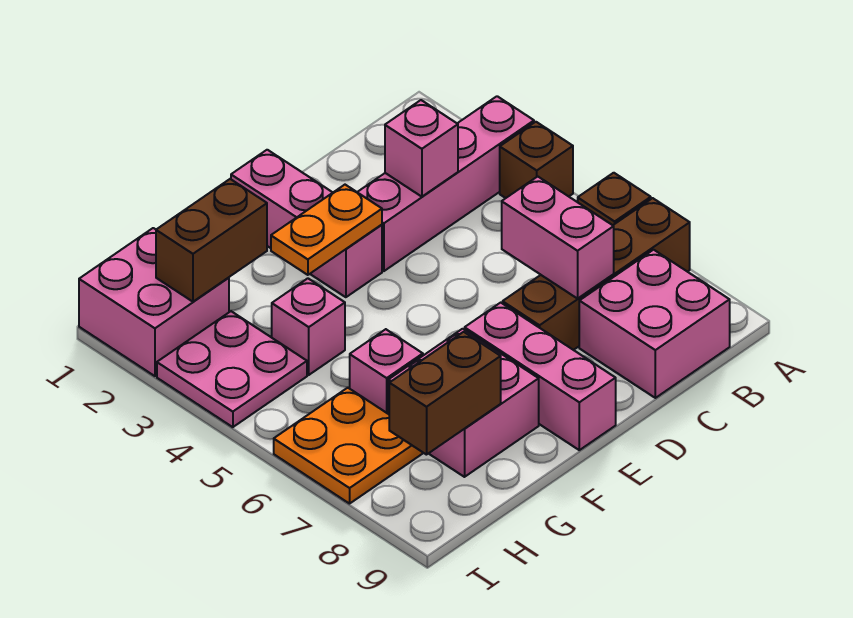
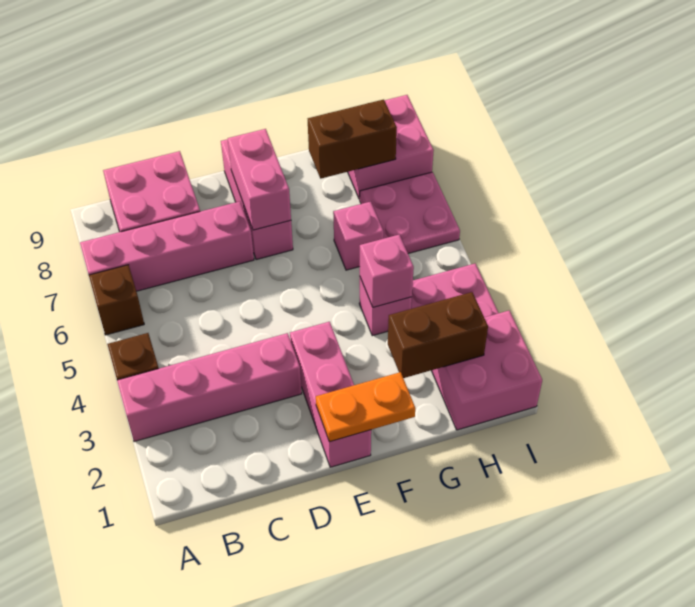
brown 1x4 brick [503,198,690,350] -> pink 1x4 brick [80,201,254,291]
pink 1x1 brick [385,100,458,197] -> pink 1x1 brick moved to [360,235,414,307]
pink 1x2 brick [502,176,614,299] -> pink 1x2 brick moved to [228,129,291,230]
orange 1x2 plate [271,185,382,275] -> orange 1x2 plate moved to [316,372,415,442]
pink 2x2 brick [389,329,539,477] -> pink 2x2 brick moved to [348,95,434,199]
orange 2x2 plate [274,388,423,504] -> pink 2x2 plate [360,172,460,253]

